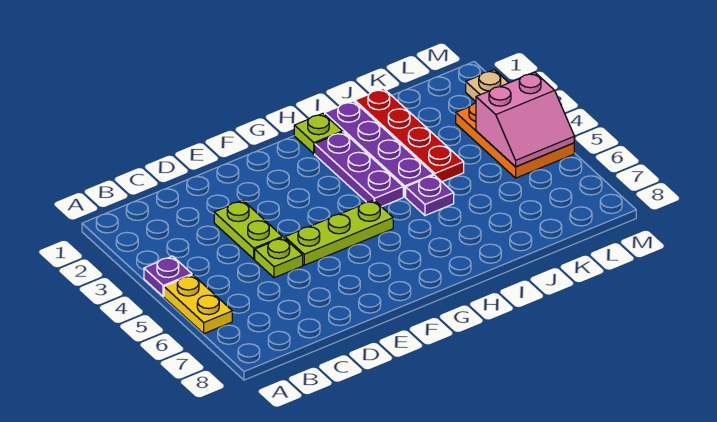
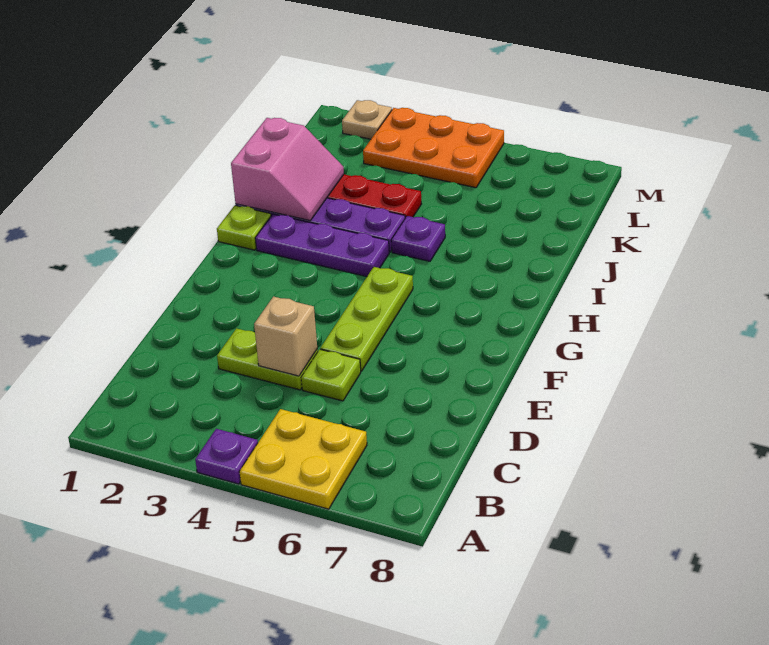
yellow 1x2 plate [164,275,232,333] -> yellow 2x2 plate [239,409,367,509]
none -> tan 1x1 brick [254,296,317,376]
pink 2x2 slope [476,72,574,167] -> pink 2x2 slope moved to [231,118,344,221]

